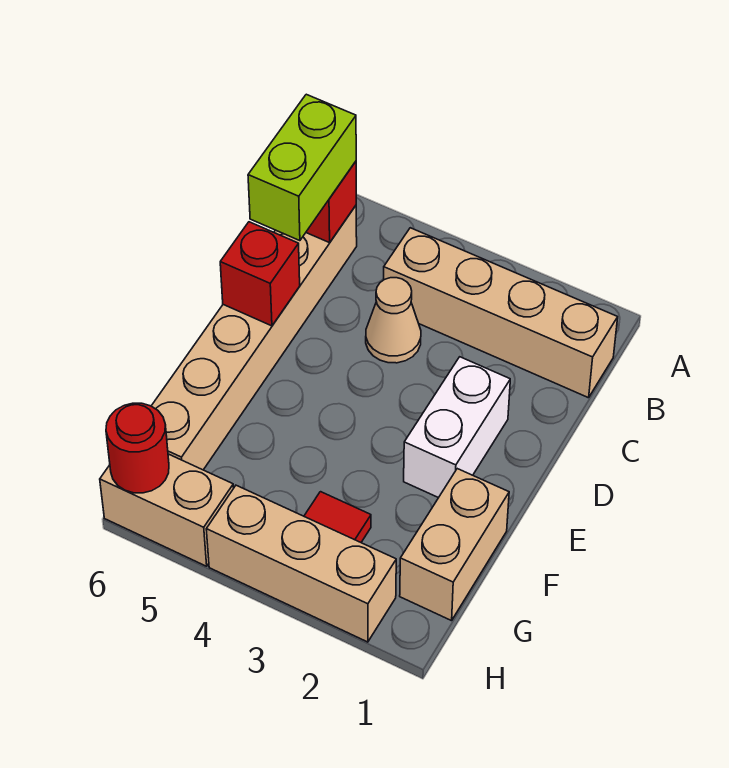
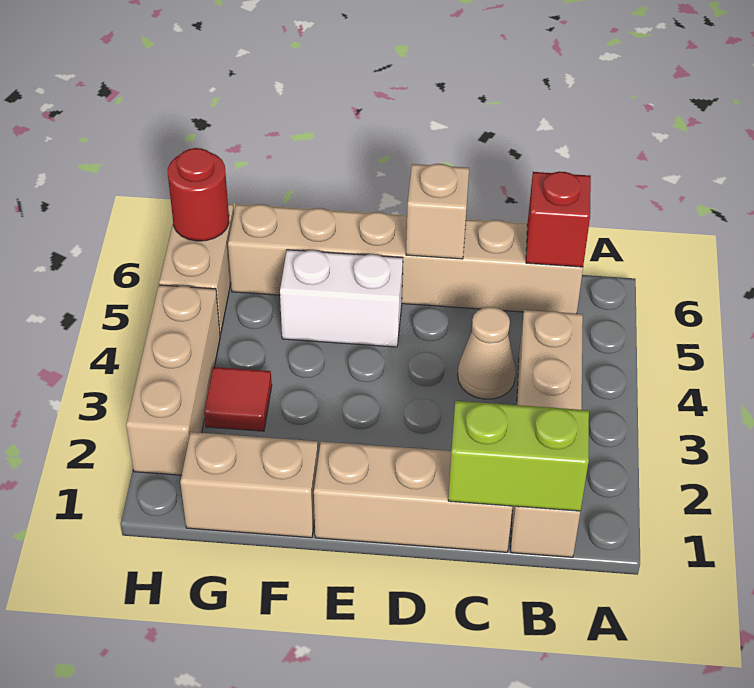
lime 1x2 brick [248,94,356,241] -> lime 1x2 brick moved to [448,401,589,511]
none -> tan 1x3 brick [314,442,513,552]
white 1x2 brick [404,357,510,498] -> white 1x2 brick moved to [280,250,403,347]
red 1x1 brick [220,222,300,326] -> tan 1x1 brick [406,164,469,259]

